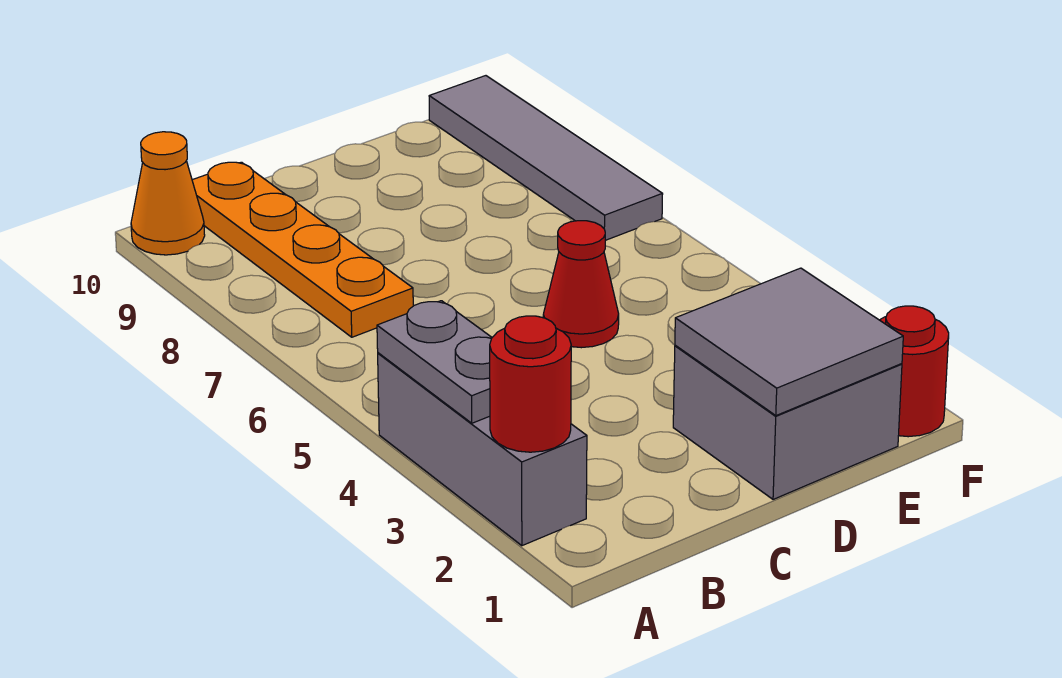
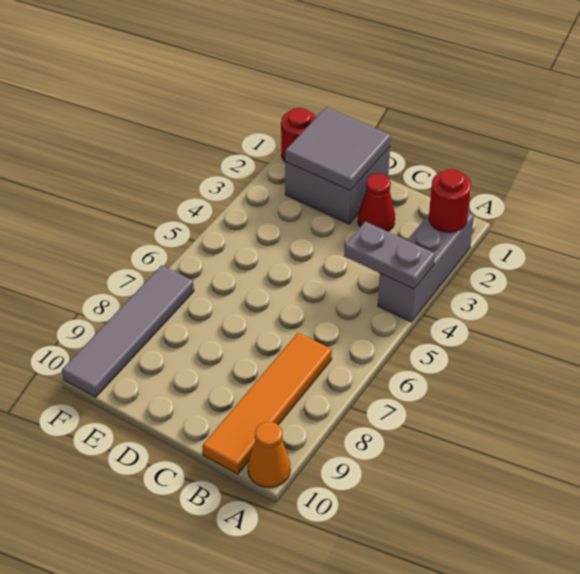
grey 1x2 plate [377,301,492,423] -> grey 1x2 plate turned to [344,222,435,289]
orange 1x4 plate [192,162,413,337] -> orange 1x4 tile [202,333,332,474]
red 1x1 cone [543,221,619,348] -> red 1x1 cone moved to [358,174,395,232]

